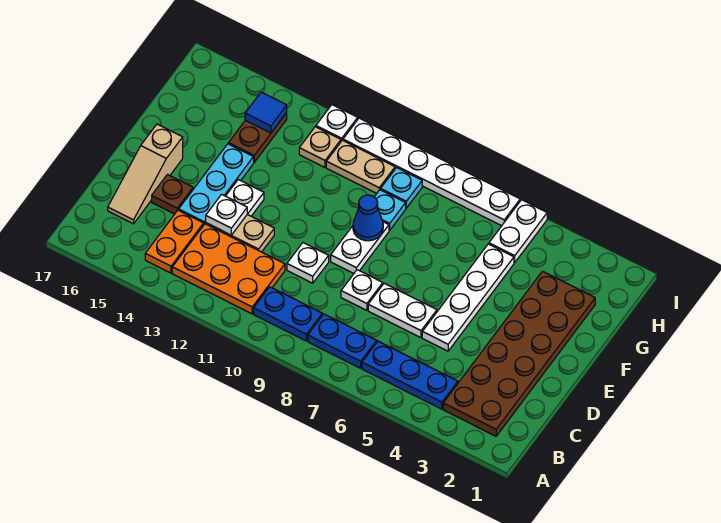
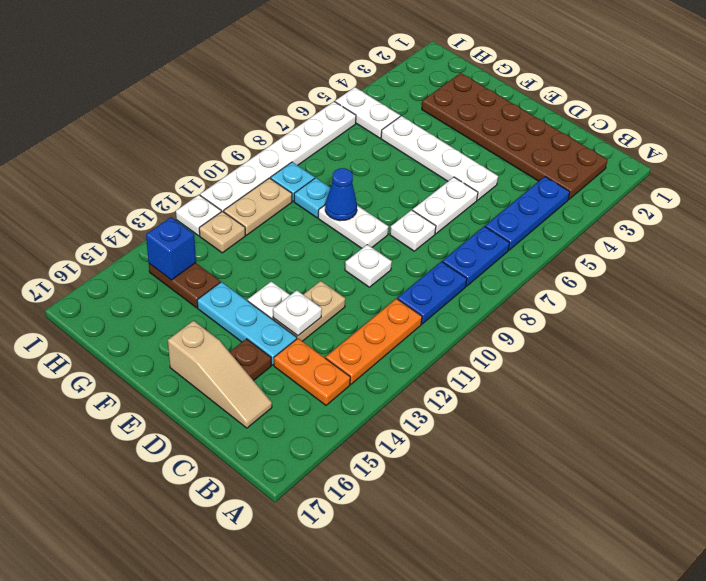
orange 2x3 plate [172,224,285,314] -> orange 1x3 plate [326,299,422,384]
blue 1x1 tile [245,92,287,133] -> blue 1x1 brick [146,217,196,280]

